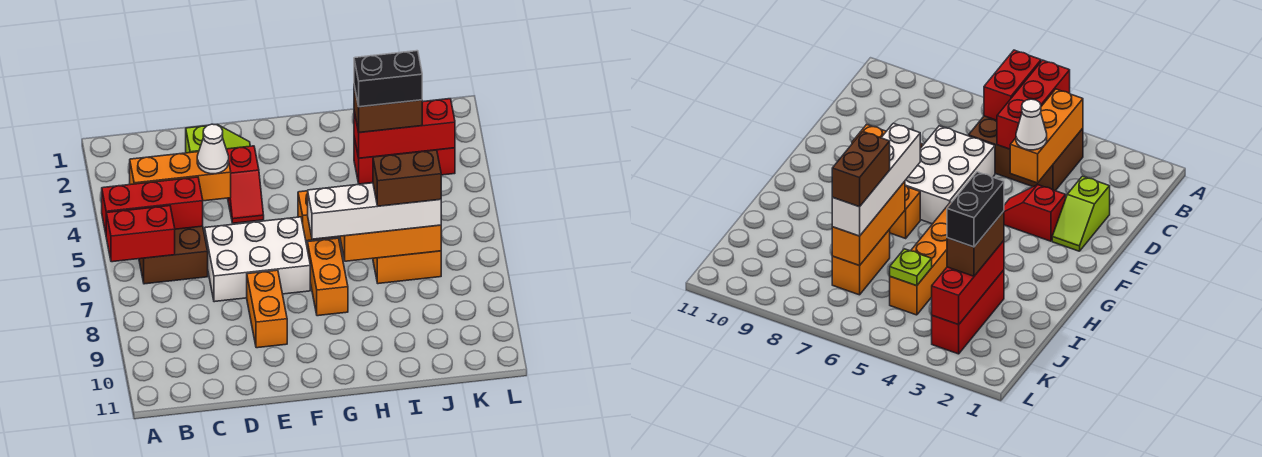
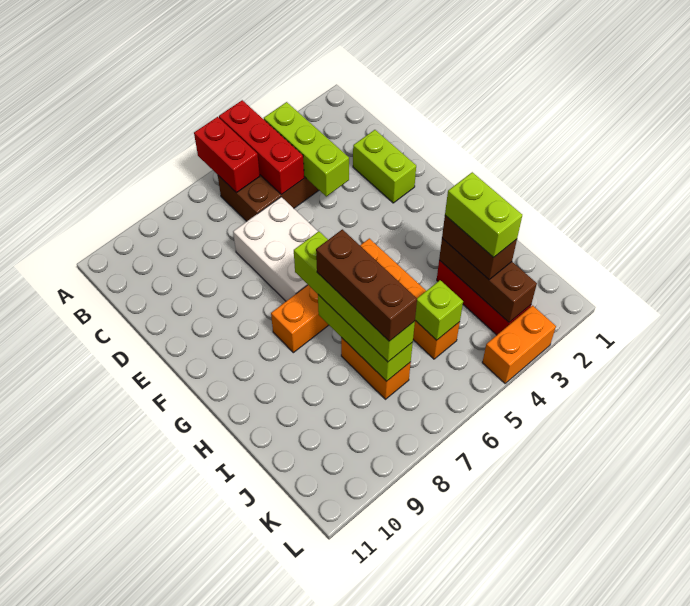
orange 1x3 brick [130,152,231,201] -> lime 1x3 brick [264,102,349,196]
lime 1x2 slope [186,125,250,153] -> lime 1x2 brick [353,130,416,203]
white 1x1 cone [197,124,229,174] -> none
red 1x2 slope [226,146,264,223] -> none
orange 1x2 brick [247,270,287,348] -> orange 1x2 brick moved to [482,306,556,383]
white 1x4 brick [308,183,441,239] -> lime 1x4 brick [294,231,415,362]
orange 1x3 brick [340,225,441,261] -> lime 1x3 brick [318,295,413,381]
red 1x3 brick [354,99,455,158] -> brown 1x3 brick [439,238,537,322]
black 1x2 brick [354,51,422,107] -> lime 1x2 brick [445,172,522,258]
brown 1x2 brick [373,150,441,206] -> brown 1x3 brick [316,229,417,341]
lime 1x1 plate [890,249,932,286] -> lime 1x1 brick [415,280,463,340]

